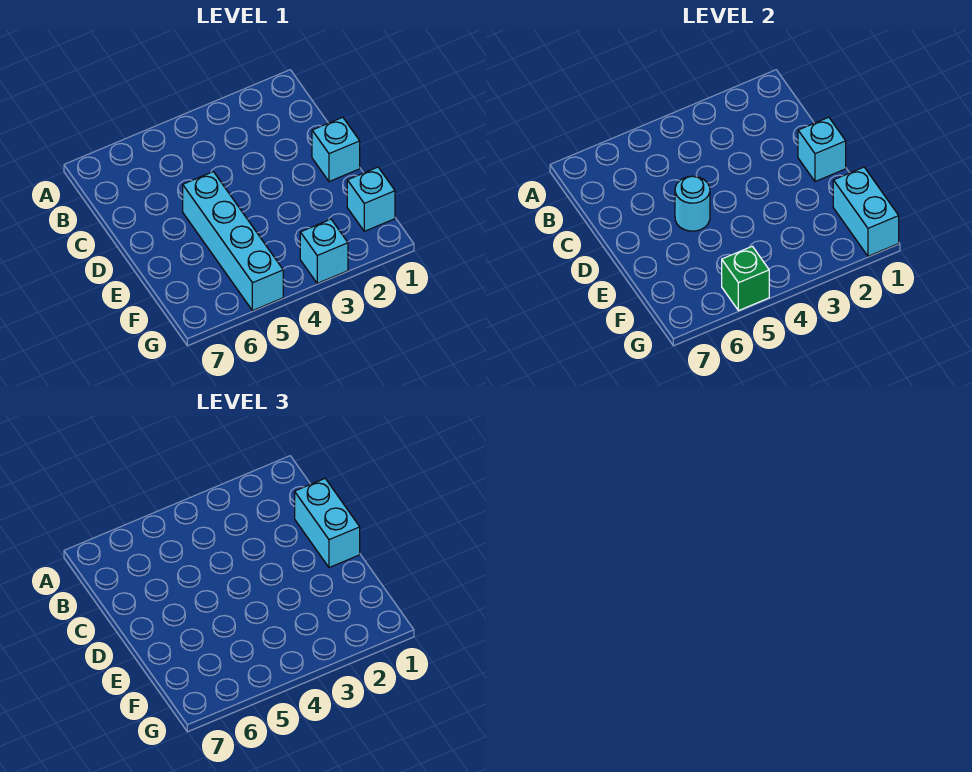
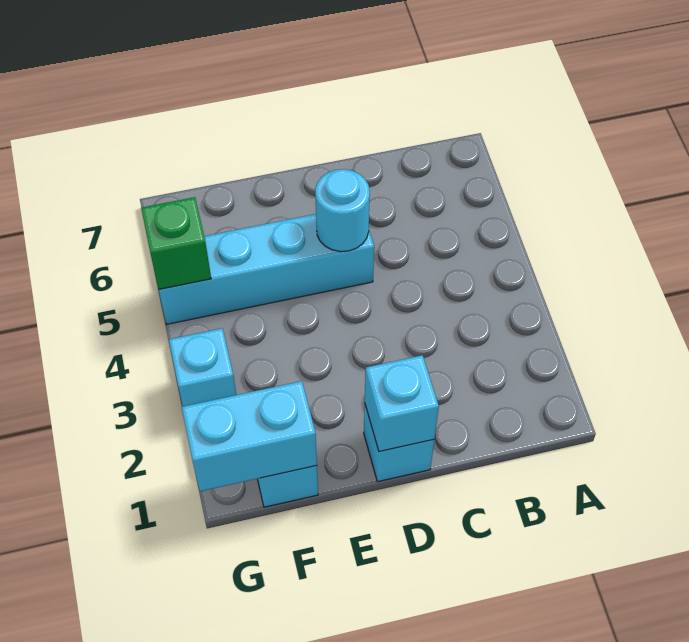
cyan 1x2 brick [295,479,360,568] -> none

